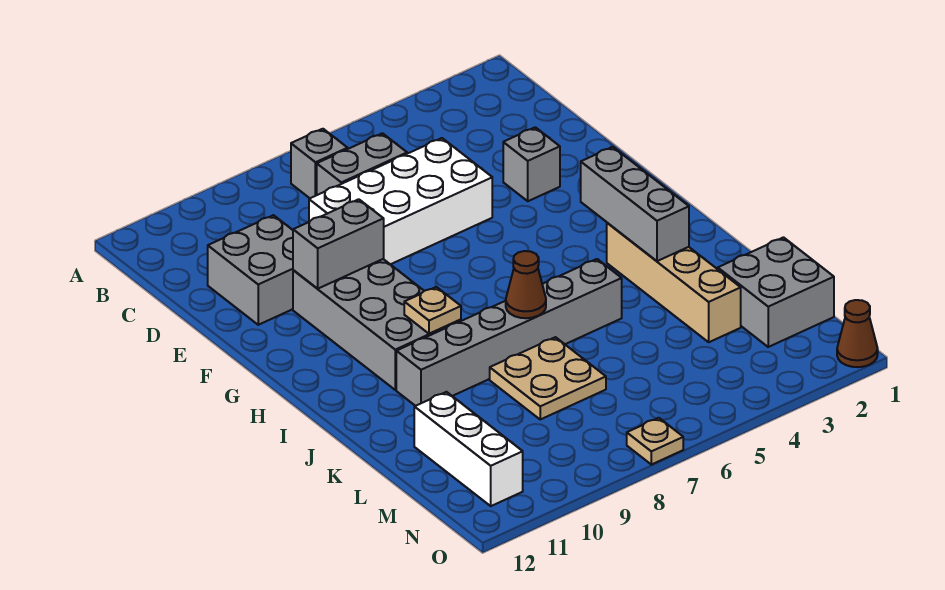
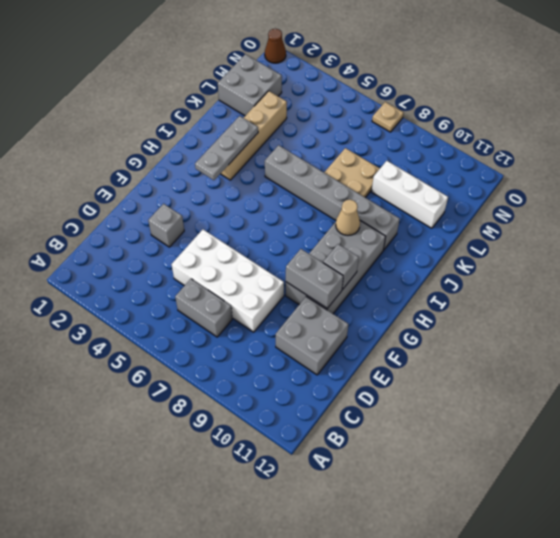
grey 1x1 brick [291,129,348,198] -> grey 1x1 brick moved to [323,244,359,289]
grey 1x3 brick [581,147,689,261] -> grey 1x3 plate [195,116,258,180]
tan 1x1 plate [404,287,461,334] -> tan 1x1 cone [336,200,360,235]
brown 1x1 cone [506,251,546,318] -> none
white 1x3 brick [414,392,523,506] -> white 1x3 brick turned to [372,161,448,228]

